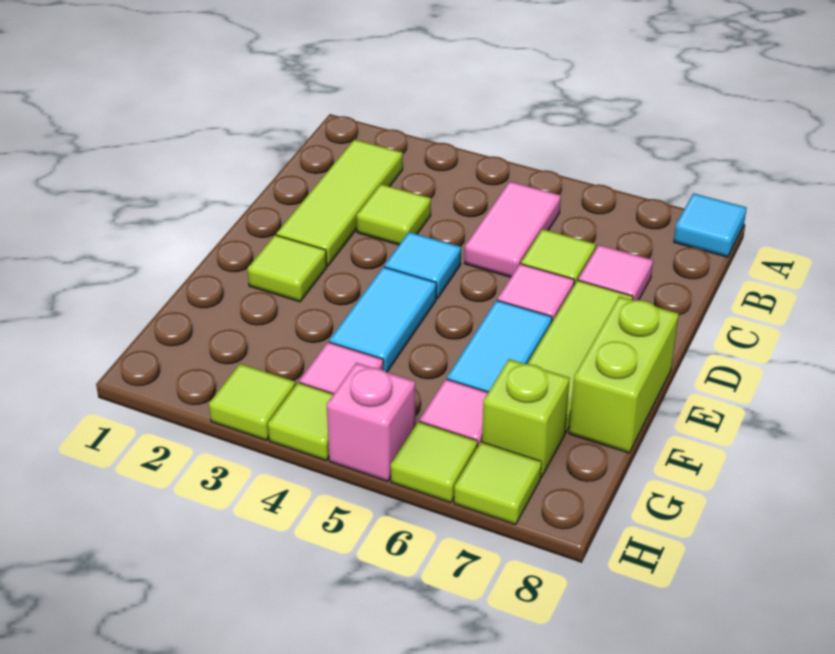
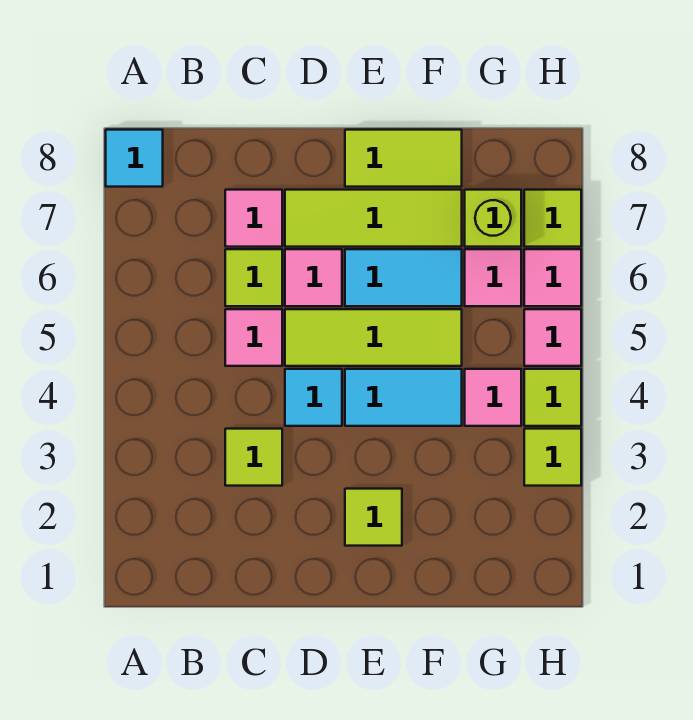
lime 1x3 tile [276,139,403,266] -> lime 1x3 tile moved to [285,309,462,366]
pink 1x2 tile [464,182,561,277] -> pink 1x1 tile [225,309,282,366]
lime 1x2 brick [569,296,679,453] -> lime 1x2 tile [345,130,462,187]
pink 1x1 brick [327,363,415,481] -> pink 1x1 tile [524,309,581,366]
lime 1x1 tile [391,422,478,503] -> pink 1x1 tile [524,249,581,306]

